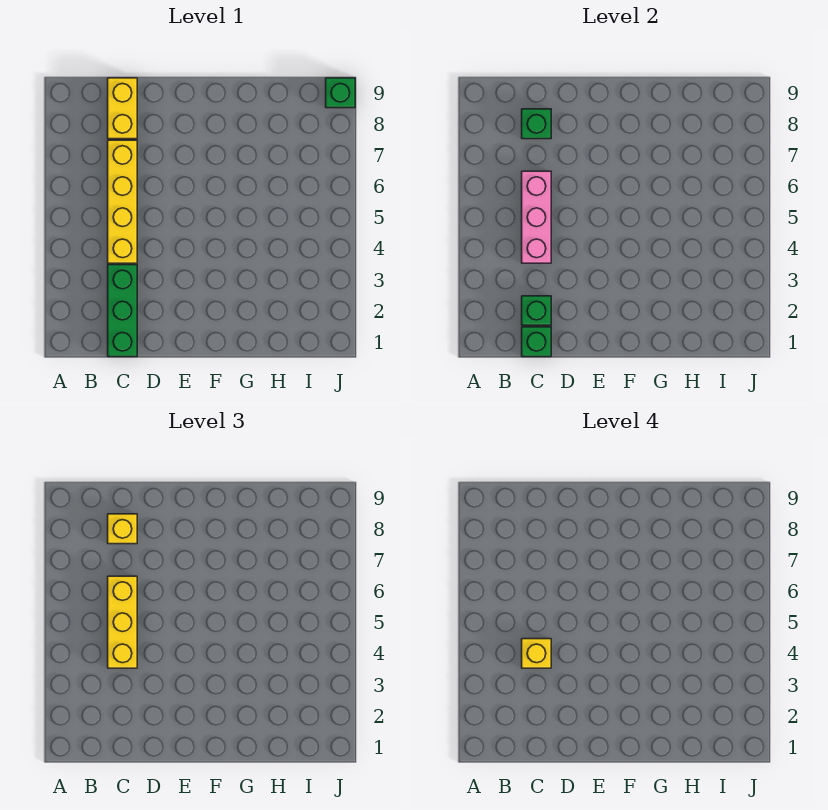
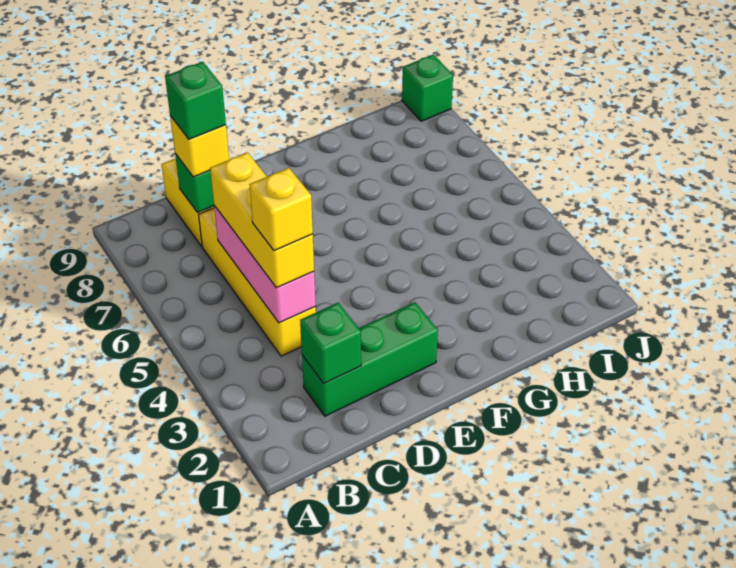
green 1x3 brick [108,265,137,357] -> green 1x3 brick turned to [302,302,438,416]
green 1x1 brick [522,327,551,357] -> green 1x1 brick moved to [165,62,226,139]

